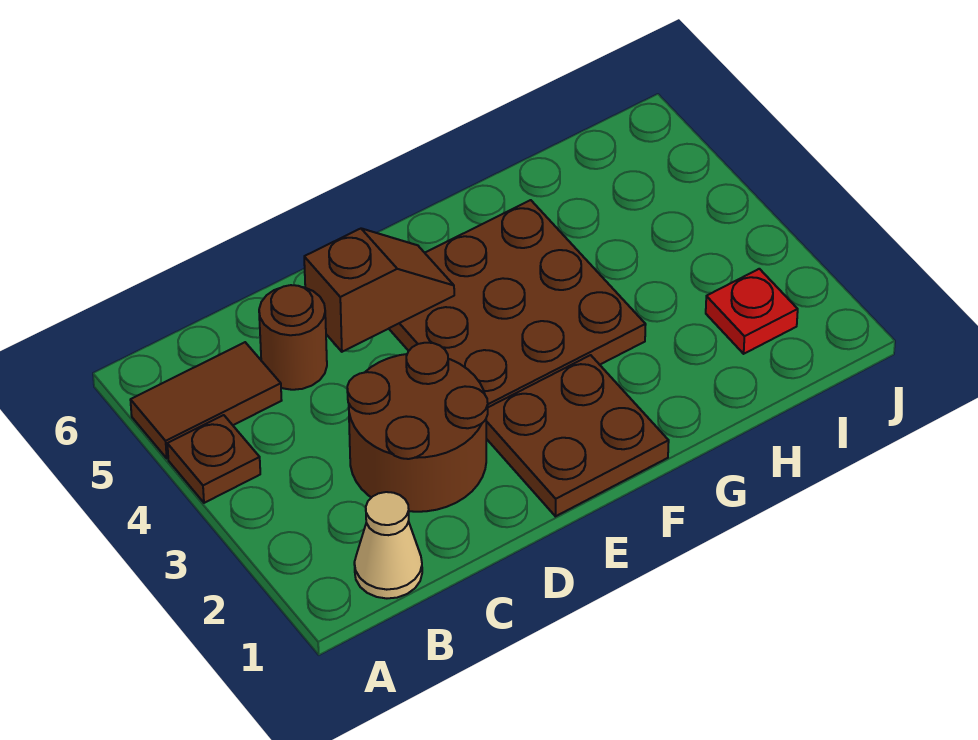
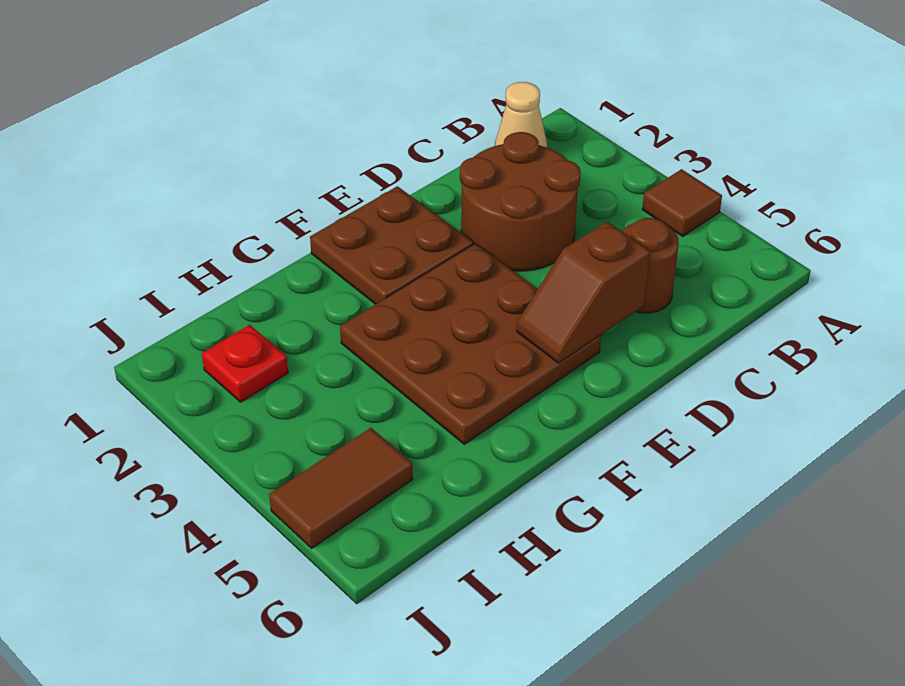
brown 1x1 plate [167,415,260,503] -> brown 1x1 tile [642,169,722,236]
brown 1x2 tile [131,342,282,458] -> brown 1x2 tile moved to [269,428,413,548]

